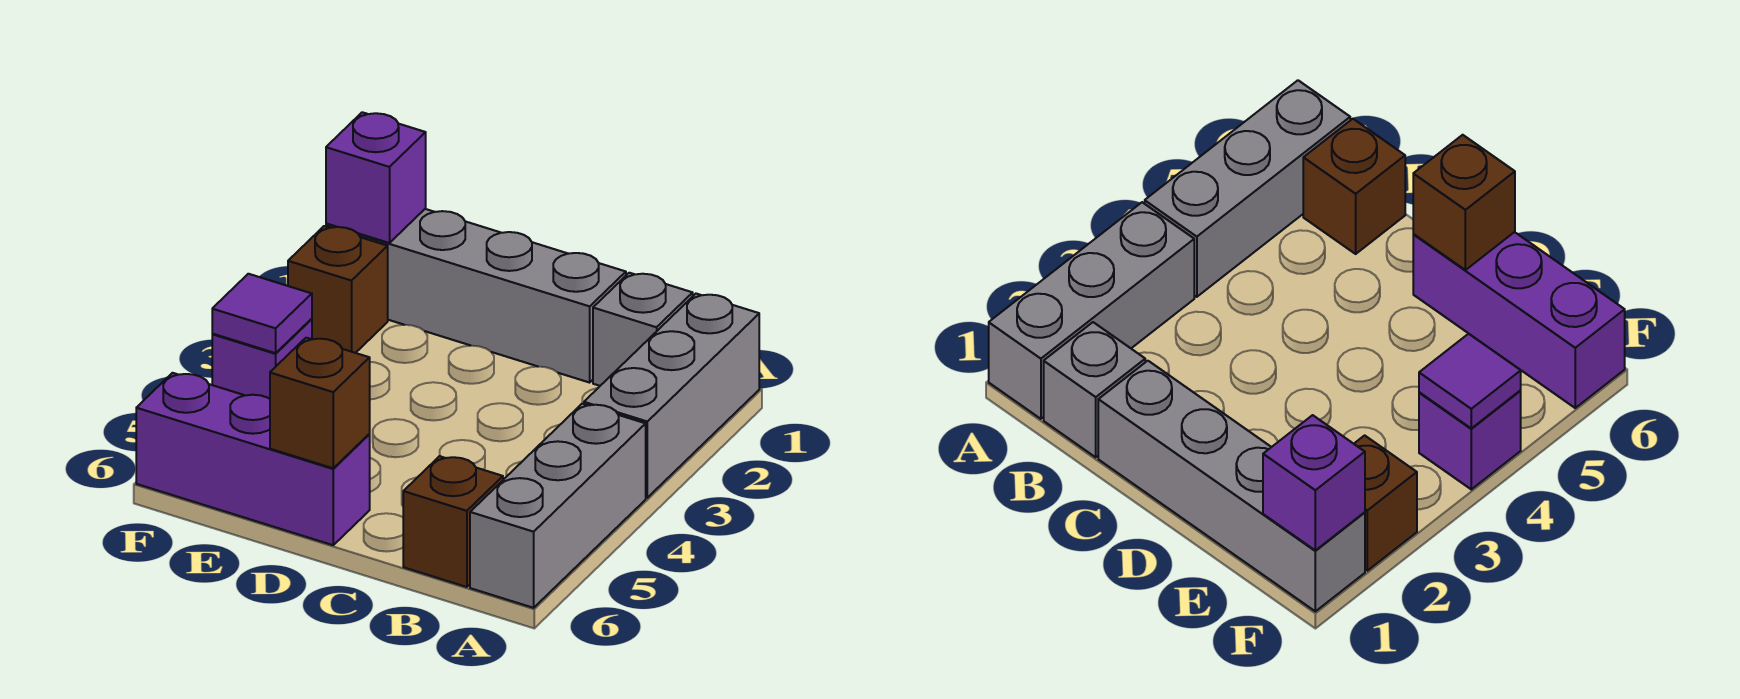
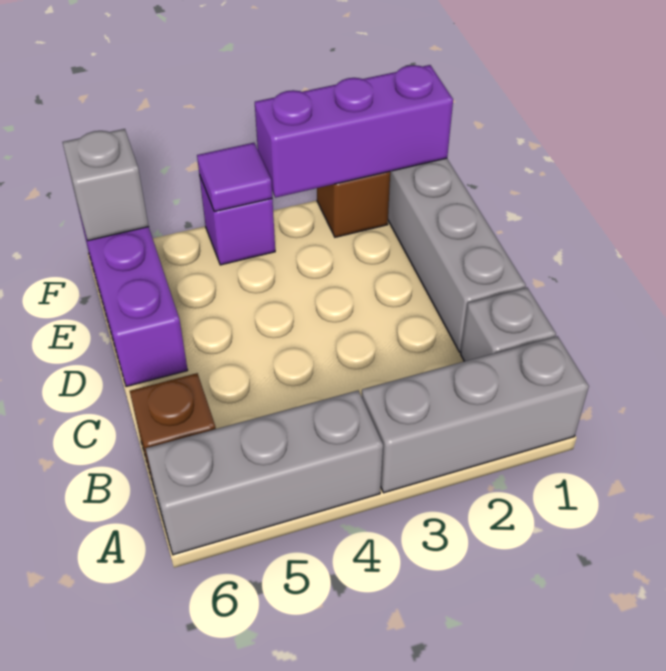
brown 1x1 brick [270,338,370,468] -> none
purple 1x1 brick [326,112,426,243] -> purple 1x3 brick [255,65,453,198]
none -> grey 1x1 brick [63,129,149,241]

